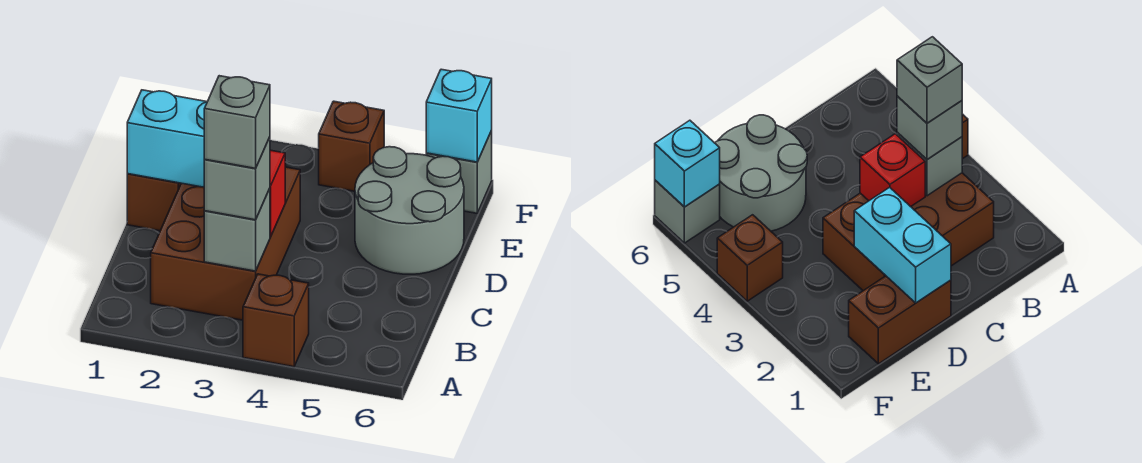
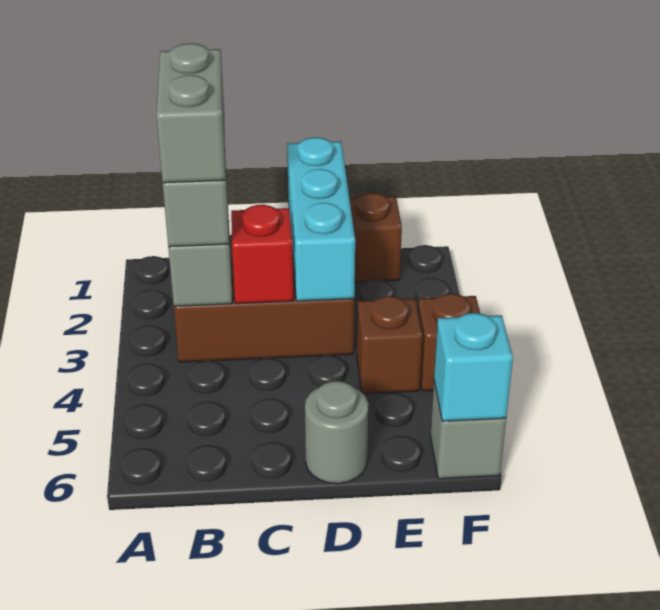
brown 1x1 brick [243,274,309,367] -> brown 1x1 brick moved to [357,296,422,394]
grey 1x1 brick [204,76,270,168] -> grey 1x2 brick [156,43,225,183]
cyan 1x2 brick [127,90,207,187] -> cyan 1x3 brick [287,137,355,301]
grey 2x2 round brick [355,147,464,274] -> grey 1x1 round brick [305,381,368,484]

